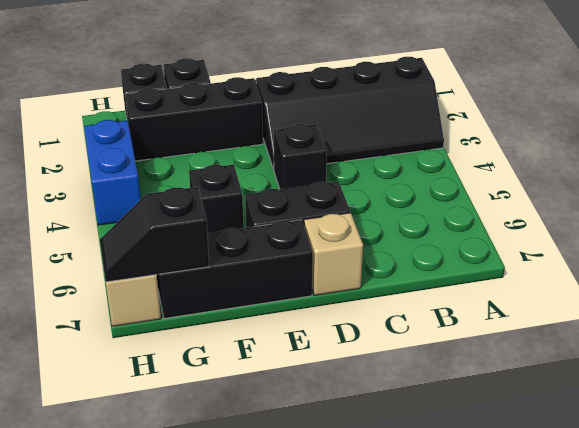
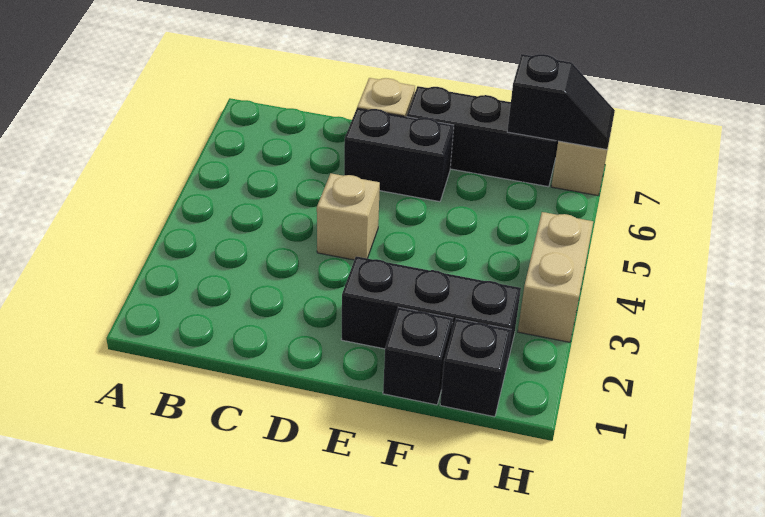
black 2x4 slope [256,57,444,170] -> none
black 1x1 brick [274,124,327,189] -> tan 1x1 brick [317,173,380,260]
black 1x1 brick [189,164,244,233] -> none
blue 1x2 brick [84,120,141,225] -> tan 1x2 brick [518,212,593,342]

